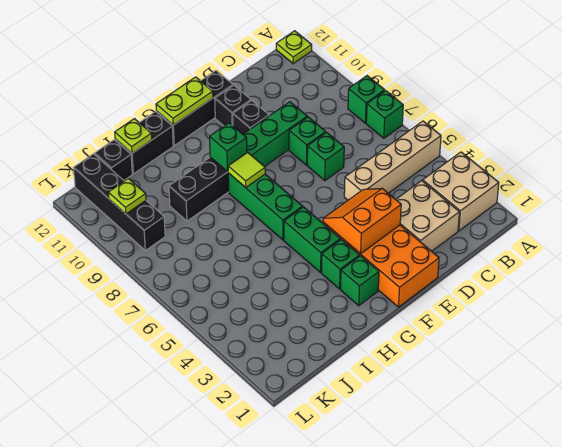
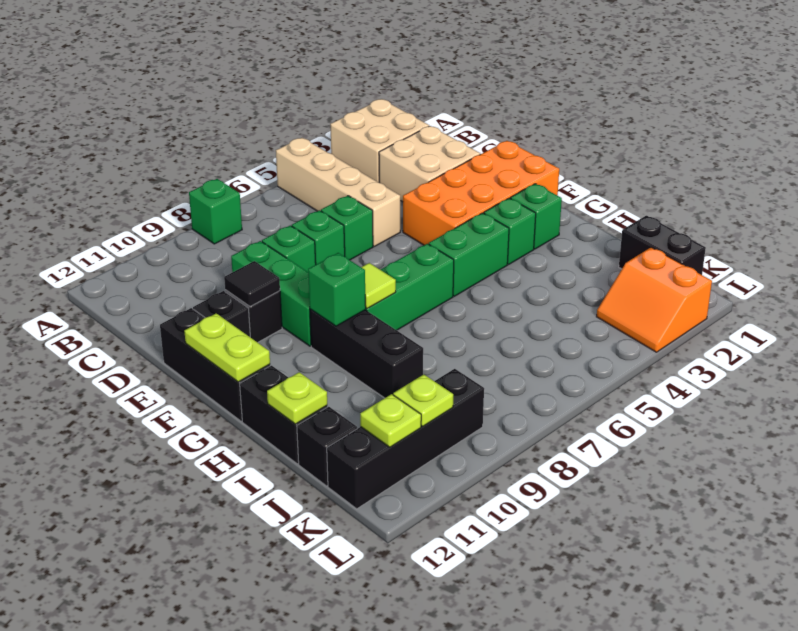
green 1x1 brick [366,91,403,138] -> green 1x1 brick moved to [321,196,373,260]
lime 1x1 plate [276,31,312,64] -> lime 1x1 plate moved to [360,394,421,447]
orange 2x2 slope [323,188,401,254] -> orange 2x2 slope moved to [597,247,712,352]
none -> black 1x1 tile [224,261,280,306]
none -> black 1x2 brick [619,216,706,275]

